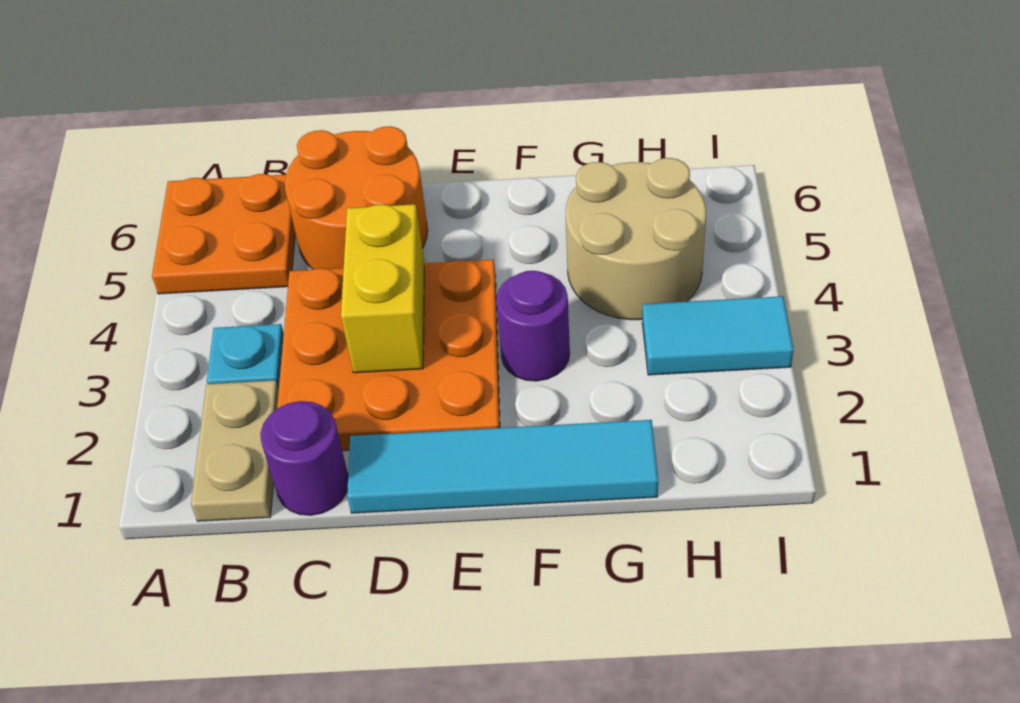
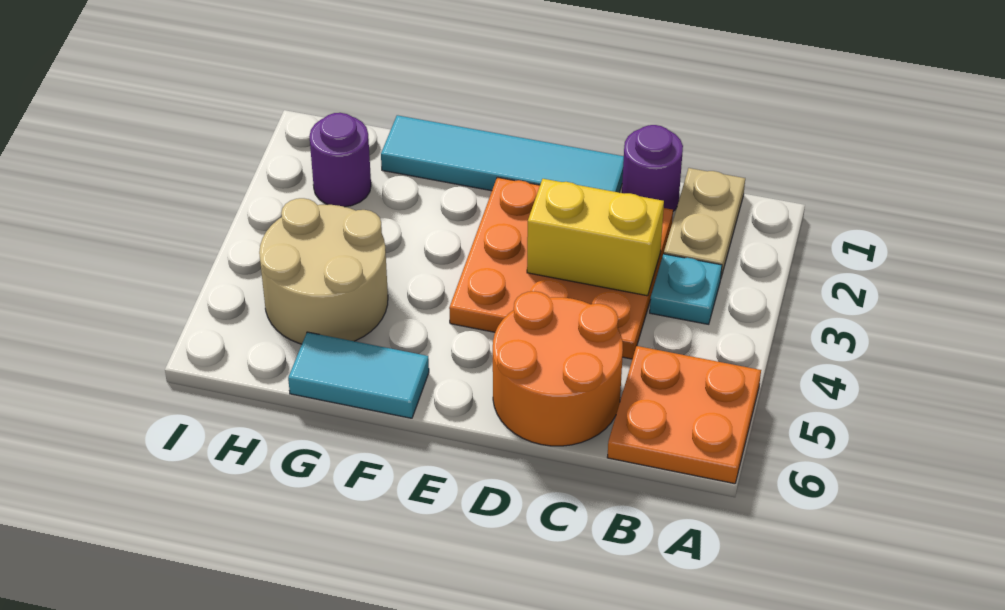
yellow 1x2 brick [341,204,424,373] -> yellow 1x2 brick turned to [527,179,664,296]
purple 1x1 round brick [496,271,570,381] -> purple 1x1 round brick moved to [309,113,371,207]
cyan 1x2 tile [642,296,794,375] -> cyan 1x2 tile moved to [288,332,429,418]

